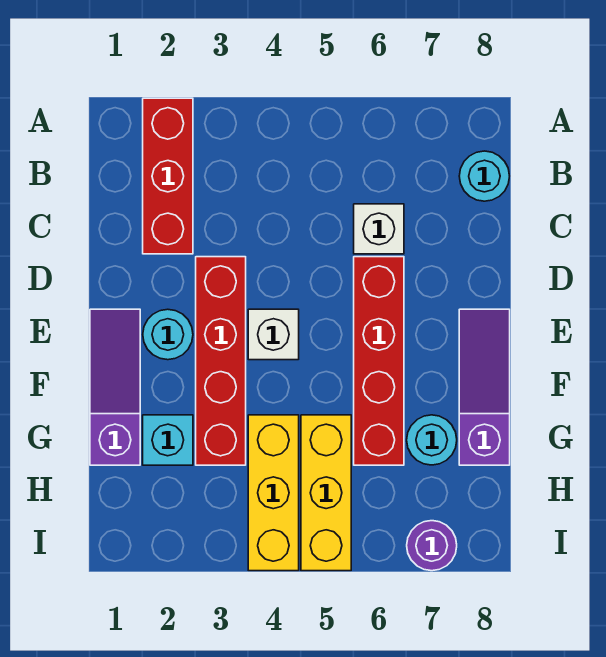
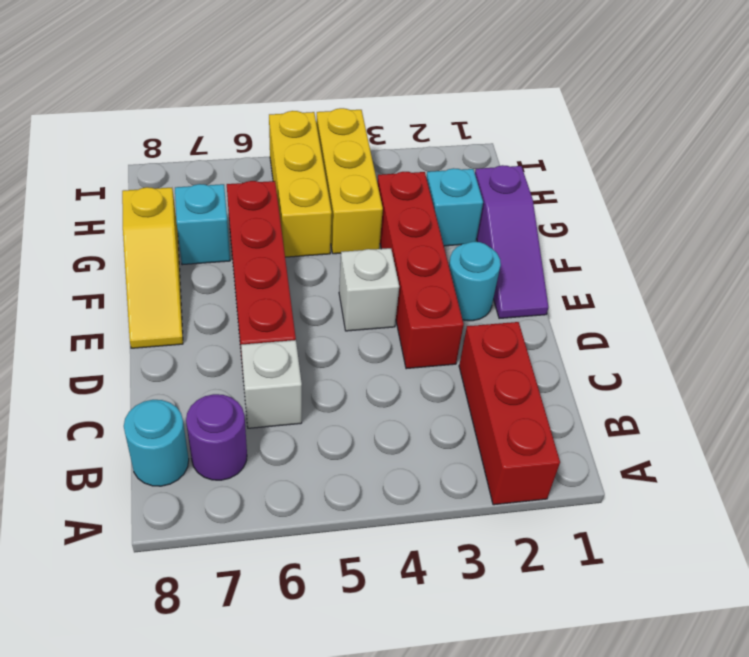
purple 1x3 slope [459,309,510,465] -> yellow 1x3 slope [122,187,183,348]
cyan 1x1 round brick [407,415,457,465] -> cyan 1x1 brick [175,184,230,265]
purple 1x1 round brick [407,521,457,571] -> purple 1x1 round brick moved to [186,394,247,480]

